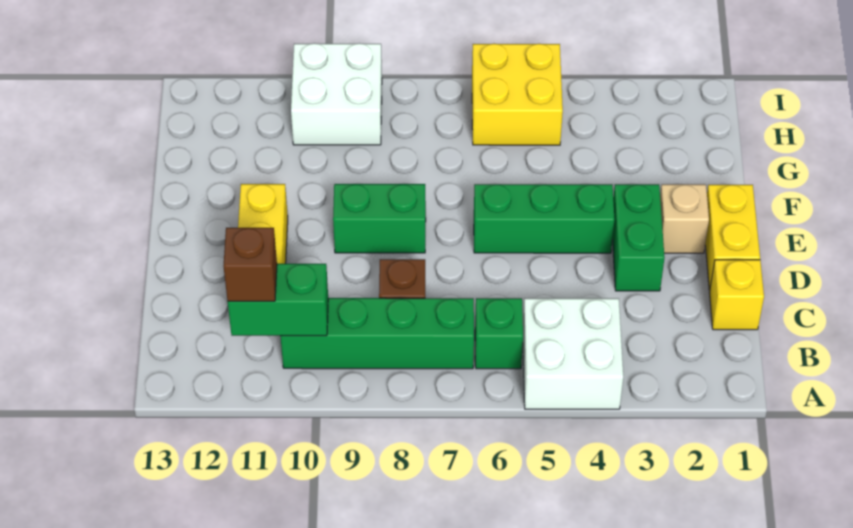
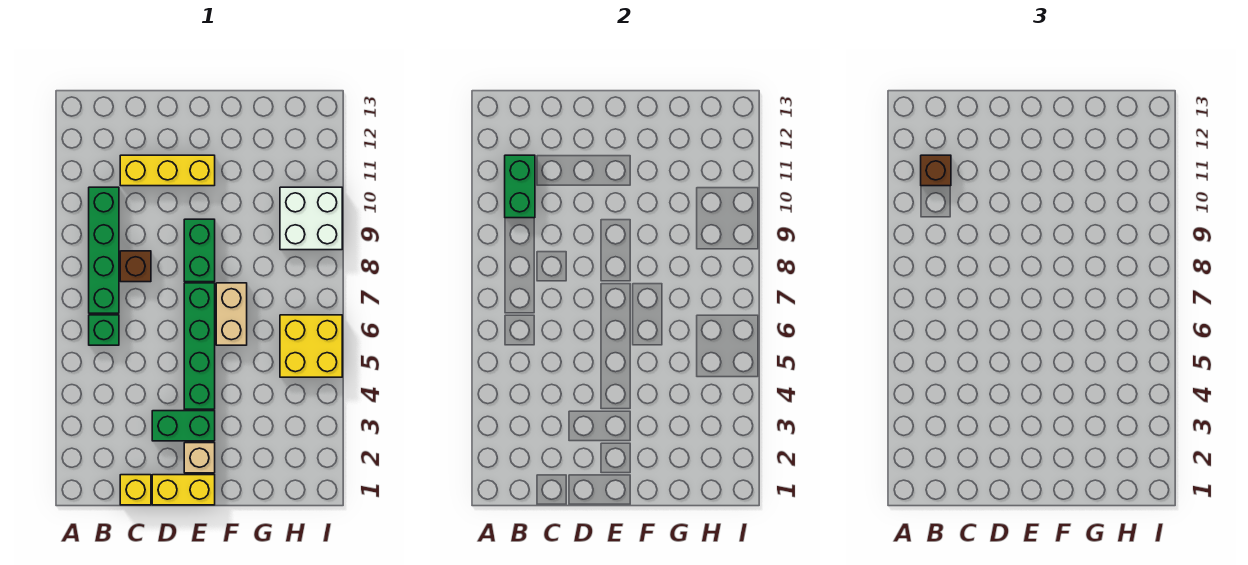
white 2x2 brick [523,298,623,409] -> none
green 1x3 brick [474,184,615,253] -> green 1x4 brick [184,283,215,409]
none -> tan 1x2 brick [216,283,247,345]

